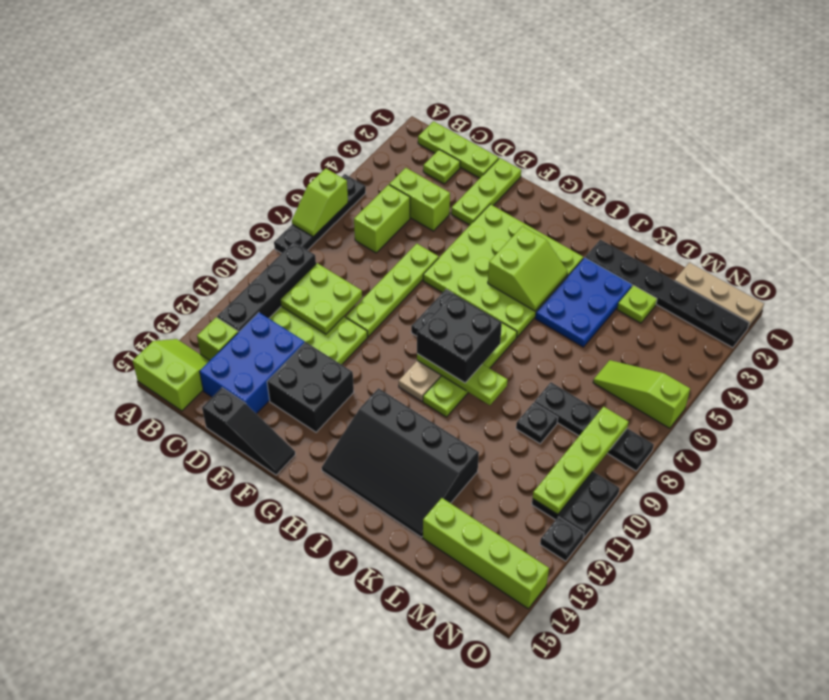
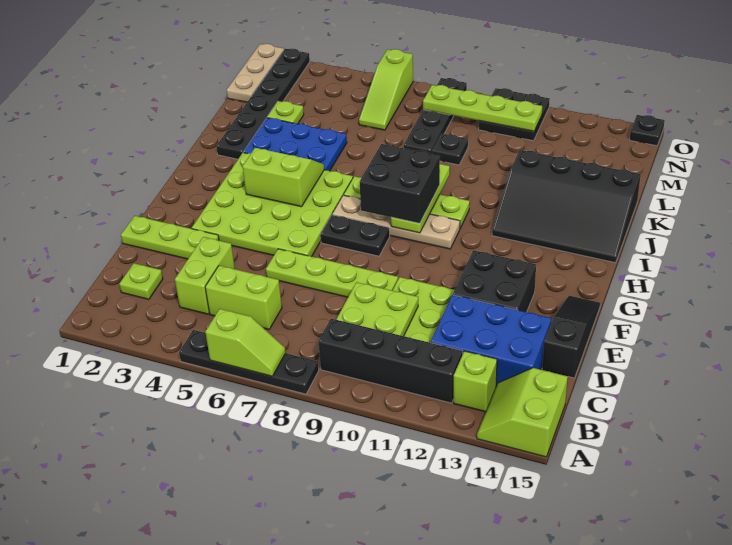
lime 1x3 plate [418,121,499,178] -> none
black 3x4 slope [322,388,479,537] -> black 3x4 slope turned to [492,150,641,263]
lime 1x4 brick [423,498,549,609] -> none
black 1x1 plate [540,517,584,561] -> black 1x1 plate moved to [630,115,665,146]

